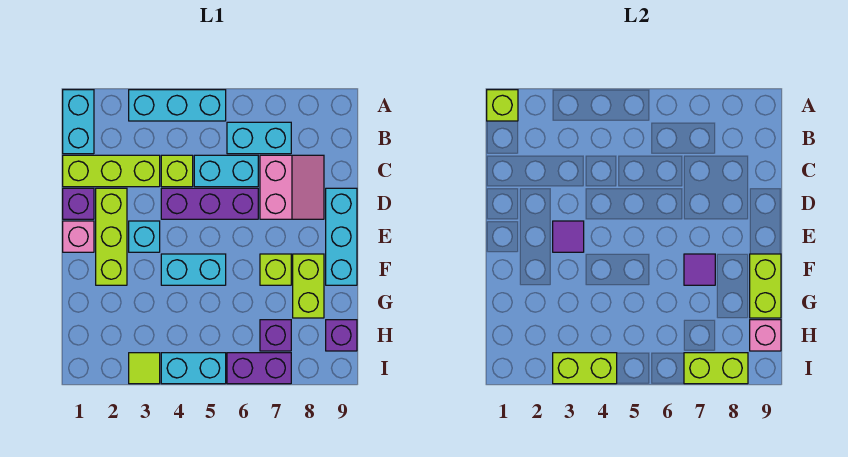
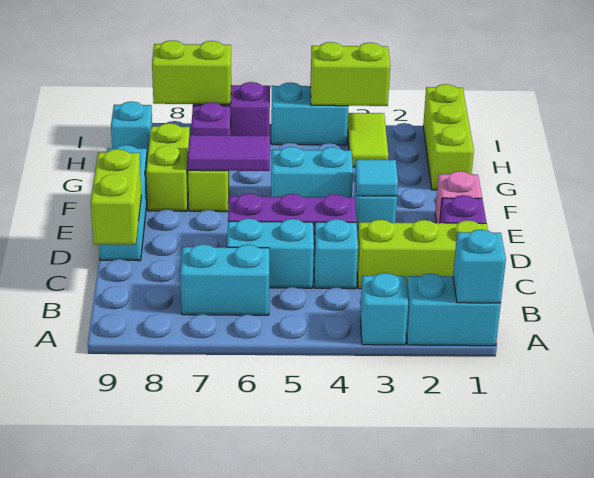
cyan 1x2 brick [63,90,94,154] -> cyan 1x2 brick turned to [406,273,501,346]
lime 1x1 brick [487,90,518,121] -> cyan 1x1 brick [453,229,506,303]
cyan 1x3 brick [129,90,226,121] -> cyan 1x1 brick [360,273,408,345]
lime 1x1 brick [161,155,193,187] -> cyan 1x1 brick [314,219,358,289]
pink 2x2 slope [260,155,324,219] -> none
lime 1x3 brick [96,188,127,285] -> lime 1x3 brick moved to [423,84,474,190]
purple 1x1 tile [553,221,584,252] -> cyan 1x1 tile [355,160,398,196]
purple 1x1 tile [684,254,715,285] -> purple 1x2 tile [188,135,270,171]
lime 1x2 brick [750,254,781,318] -> lime 1x2 brick moved to [91,149,141,245]
purple 1x1 brick [326,320,357,351] -> cyan 1x1 brick [111,101,152,159]
pink 1x1 brick [750,320,781,351] -> none
lime 1x1 tile [129,353,160,384] -> lime 1x2 tile [348,113,388,167]

